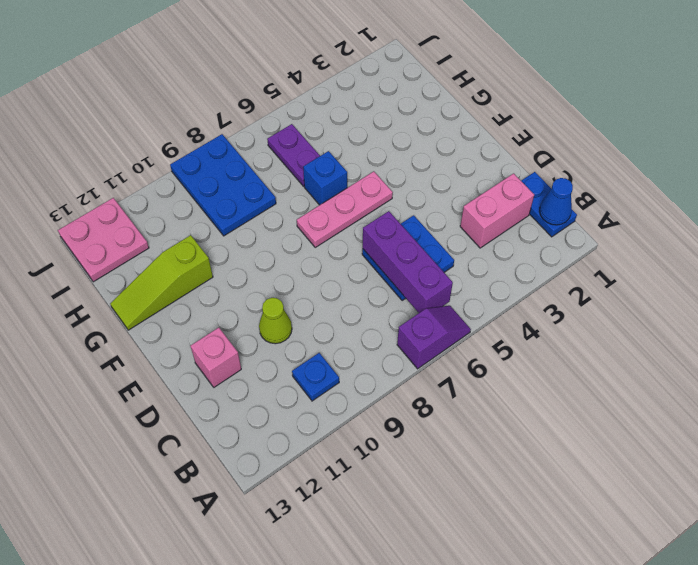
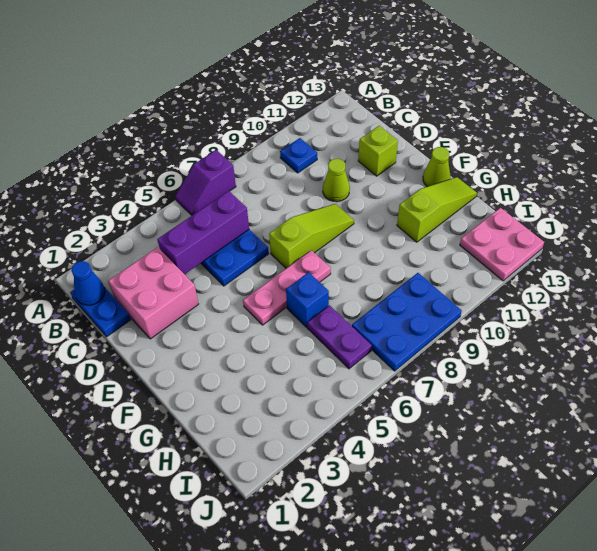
purple 1x3 brick [363,211,453,313] -> purple 1x3 brick turned to [157,191,249,274]
pink 1x2 brick [460,173,534,248] -> pink 2x2 brick [108,247,198,339]
pink 1x1 brick [191,328,241,387] -> lime 1x1 brick [358,126,398,176]
none -> lime 1x3 slope [269,204,354,268]
none -> lime 1x1 cone [423,147,450,187]
blue 2x3 plate [170,134,276,236] -> blue 2x3 plate turned to [352,273,462,371]

